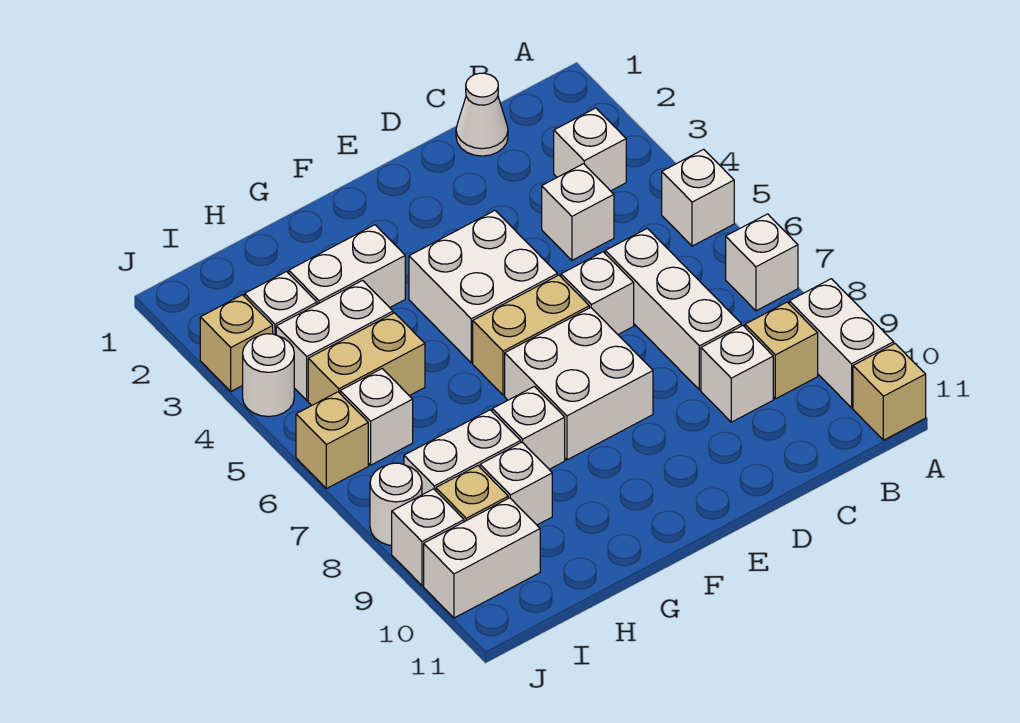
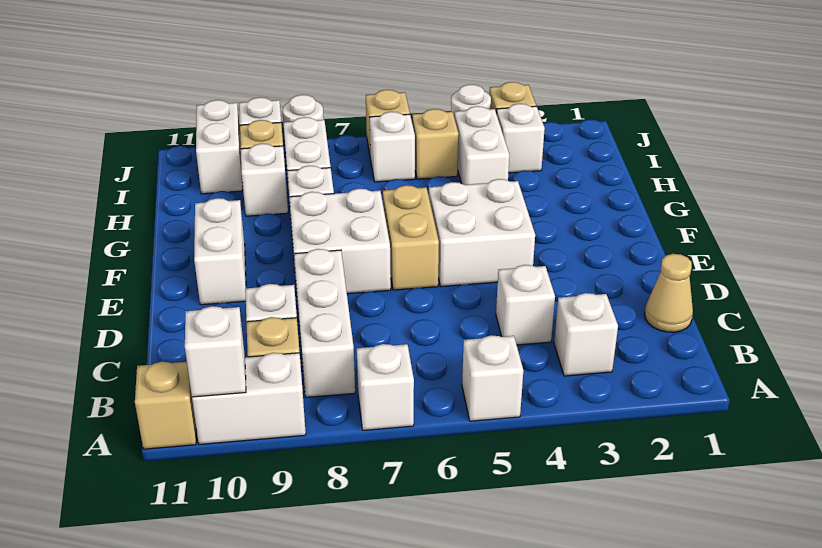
white 1x1 cone [456,73,508,156] -> tan 1x1 cone [645,254,693,332]
white 1x3 brick [605,228,741,390] -> white 1x3 brick turned to [294,249,355,397]
white 1x1 brick [561,252,634,334] -> white 1x1 brick moved to [185,306,246,397]
white 1x2 brick [289,225,405,307] -> white 1x2 brick moved to [194,198,246,305]
tan 1x2 brick [308,313,425,406] -> tan 1x1 brick [412,109,459,179]

